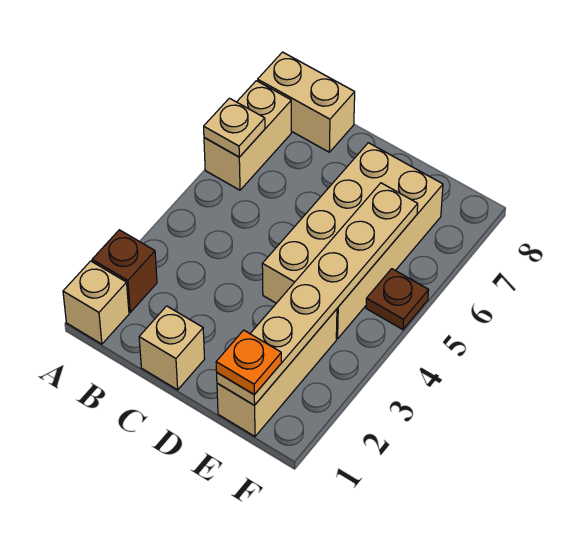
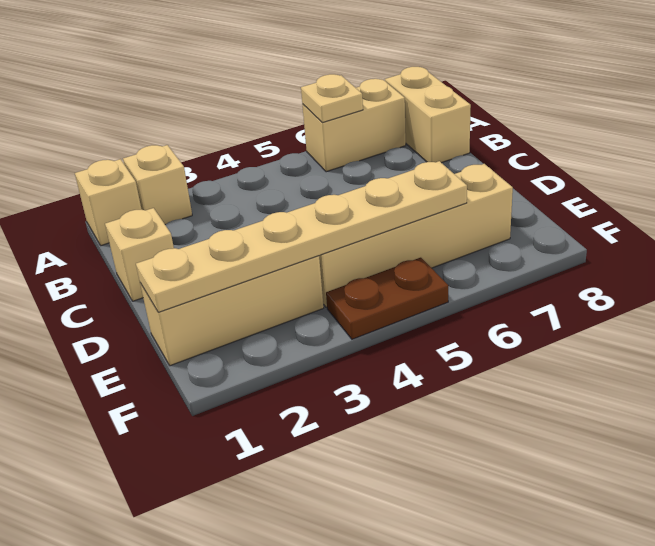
brown 1x1 brick [92,230,157,312] -> tan 1x1 brick [123,145,192,225]
tan 2x4 brick [262,143,443,339] -> tan 1x4 brick [319,164,513,307]
orange 1x1 plate [216,330,282,395] -> none
brown 1x1 plate [366,269,429,330] -> brown 1x2 plate [326,258,448,339]

